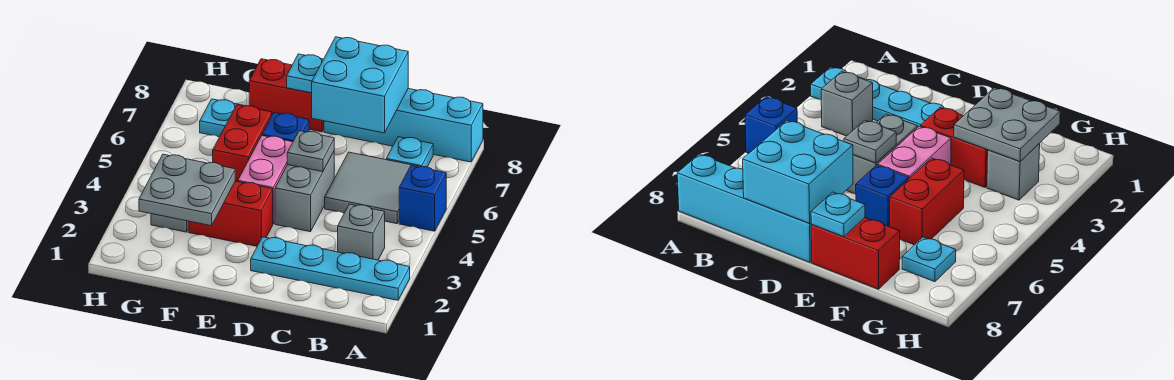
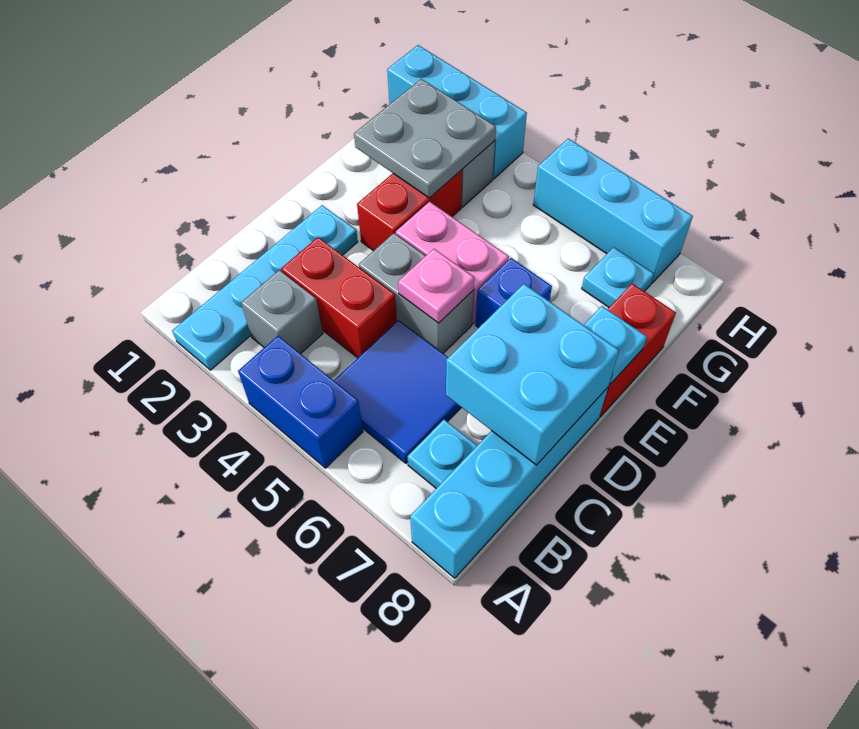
blue 1x1 brick [399,166,446,231] -> blue 1x2 brick [238,336,363,468]
grey 2x2 tile [325,152,419,224] -> blue 2x2 tile [334,320,462,463]
grey 1x1 plate [287,131,334,172] -> pink 1x1 plate [398,249,474,323]
red 1x2 brick [213,105,272,182] -> red 1x2 brick moved to [281,237,397,358]
none -> cyan 1x3 brick [387,45,527,179]
none -> cyan 1x3 brick [533,138,693,283]

